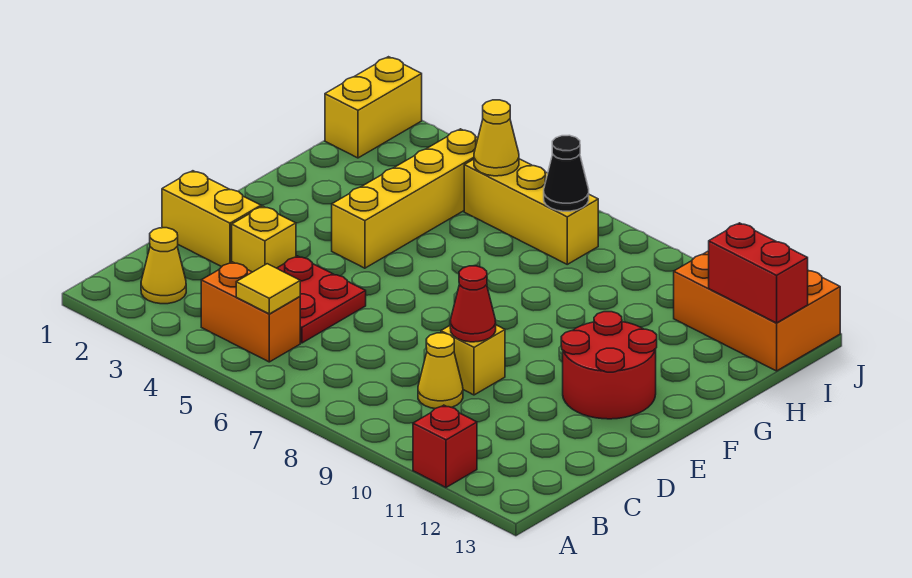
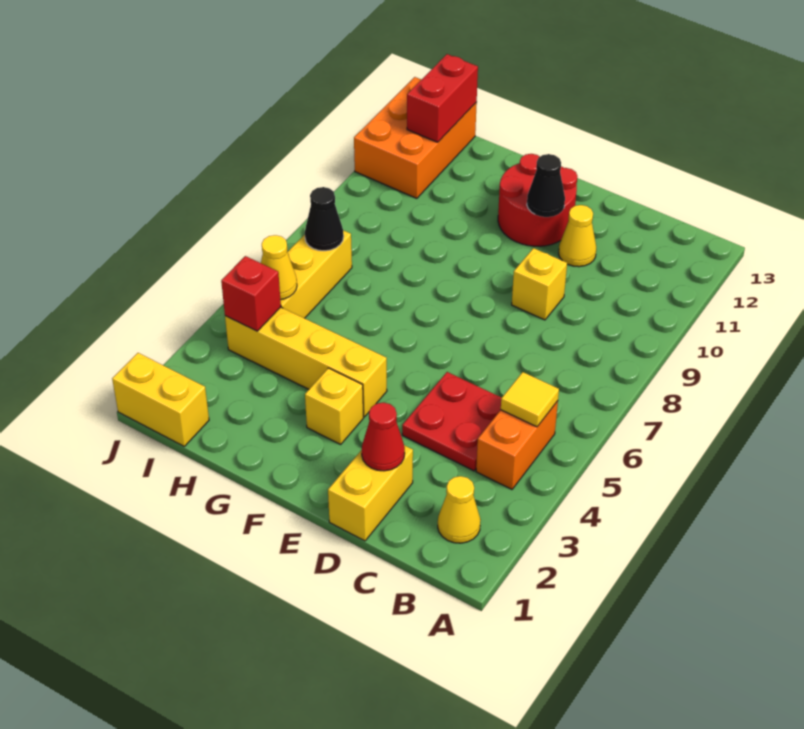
red 1x1 brick [413,405,477,487] -> red 1x1 brick moved to [221,256,281,331]
yellow 1x1 cone [418,333,463,409] -> yellow 1x1 cone moved to [559,205,596,267]
yellow 1x1 brick [232,206,296,272] -> yellow 1x1 brick moved to [305,368,364,444]
red 1x1 cone [450,266,496,342] -> red 1x1 cone moved to [362,402,405,471]
none -> black 1x1 cone [527,154,565,217]

